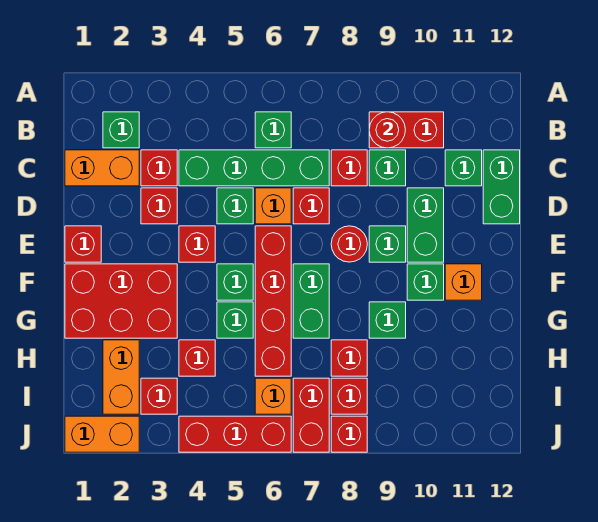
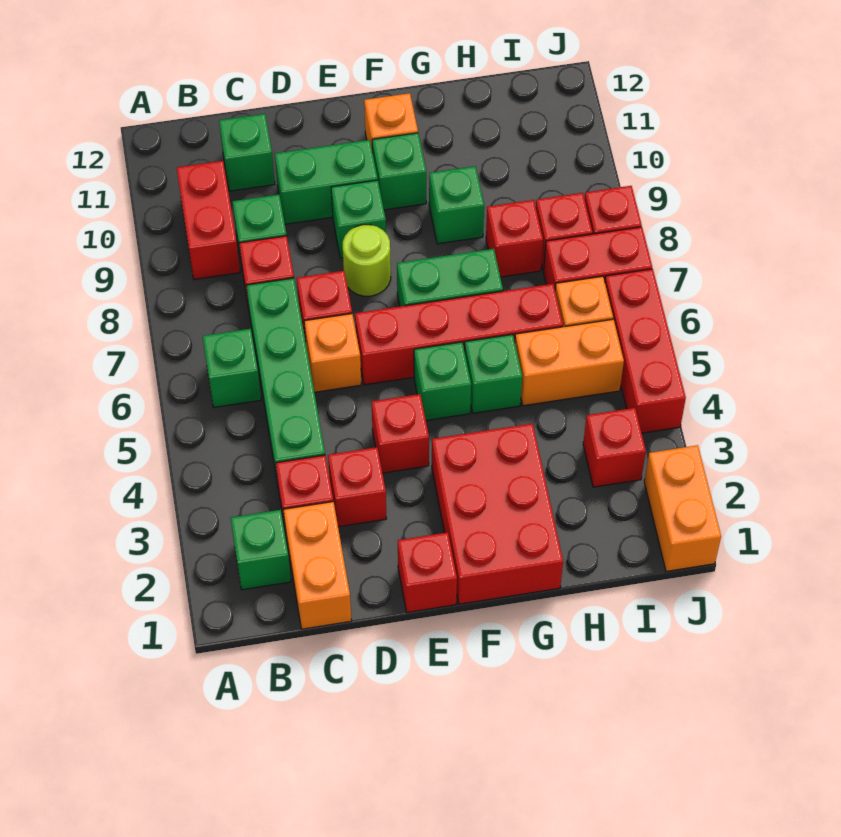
red 1x1 round brick [369,112,405,148] -> none
green 1x2 brick [483,150,520,224] -> none
green 1x1 brick [217,188,253,224] -> none
red 1x1 round brick [331,226,367,262] -> lime 1x1 round brick [343,225,391,296]
orange 1x2 brick [103,340,139,414] -> orange 1x2 brick moved to [515,319,624,406]
red 1x1 brick [179,340,215,376] -> none

